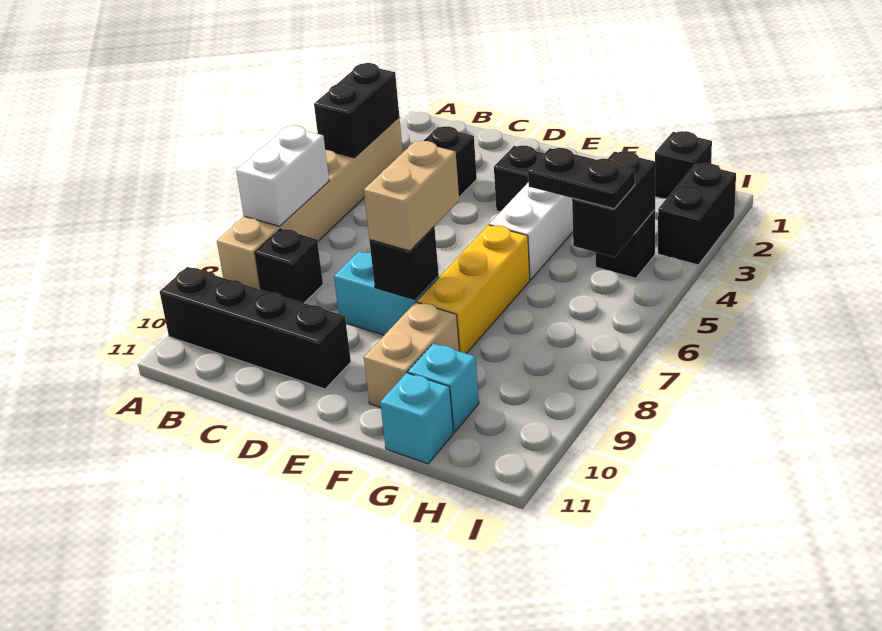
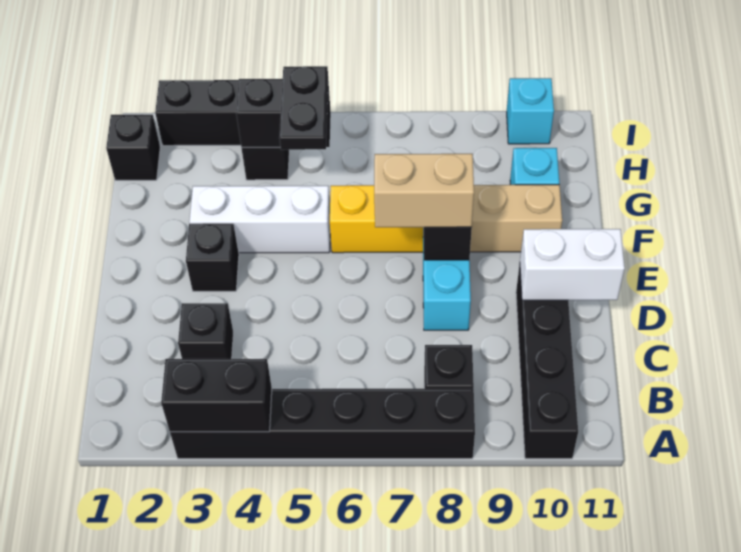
tan 1x6 brick [217,118,403,290] -> black 1x6 brick [170,389,475,459]
white 1x2 brick [236,126,329,226] -> white 1x2 brick moved to [520,229,625,300]
cyan 1x1 brick [380,373,453,464] -> cyan 1x1 brick moved to [507,78,554,144]

